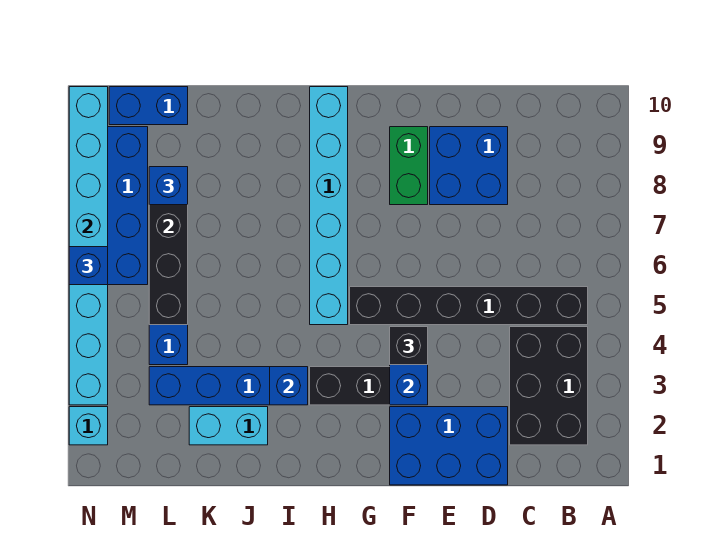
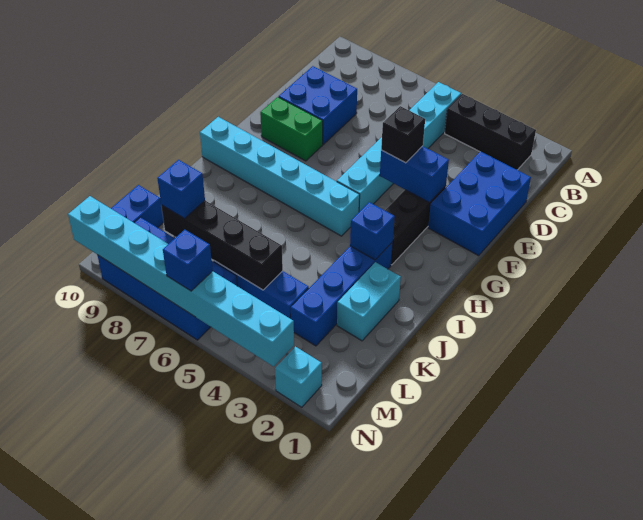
black 2x3 brick [510,327,588,445] -> black 1x3 brick [445,94,536,170]
black 1x6 brick [350,287,588,325] -> cyan 1x6 brick [337,82,461,212]

